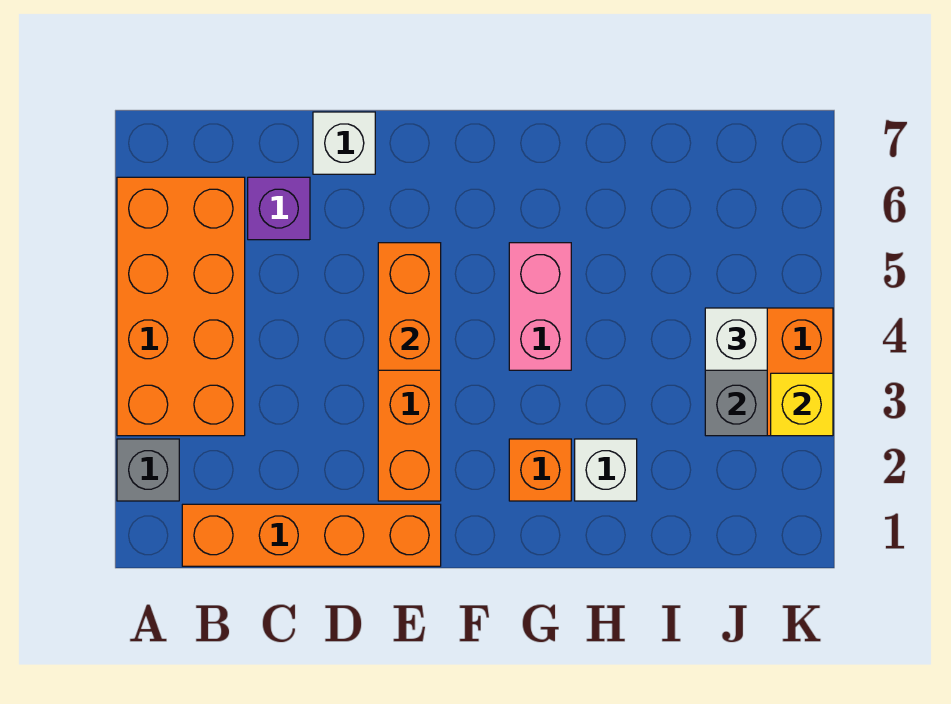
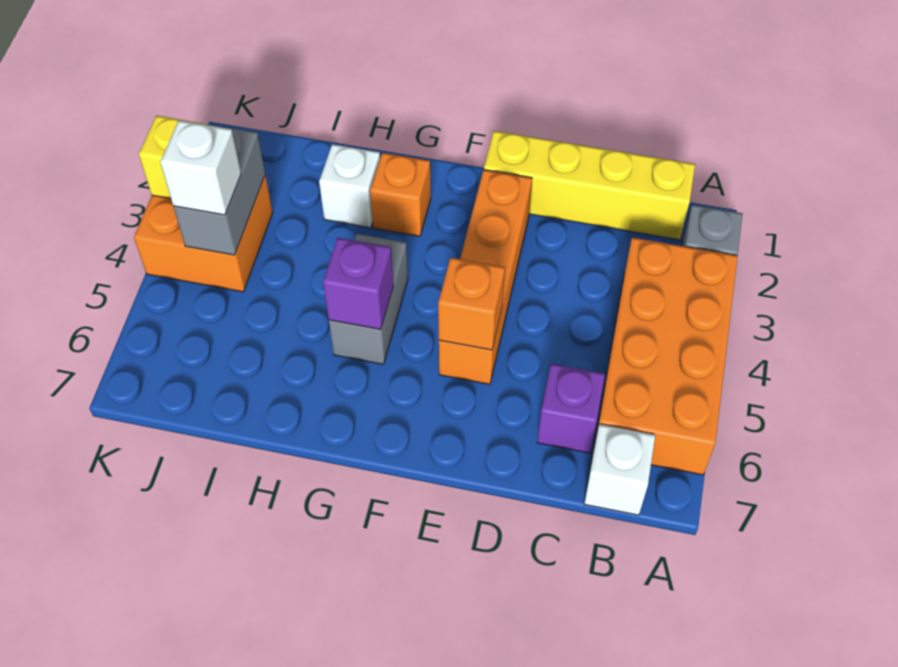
orange 1x4 brick [182,504,441,566] -> yellow 1x4 brick [484,131,695,240]
white 1x1 brick [313,112,375,174] -> white 1x1 brick moved to [584,424,655,515]
orange 1x2 brick [378,243,441,370] -> orange 1x1 brick [438,258,505,350]
pink 1x2 brick [509,243,571,370] -> grey 1x2 brick [329,234,408,364]
none -> purple 1x1 brick [323,238,393,330]

